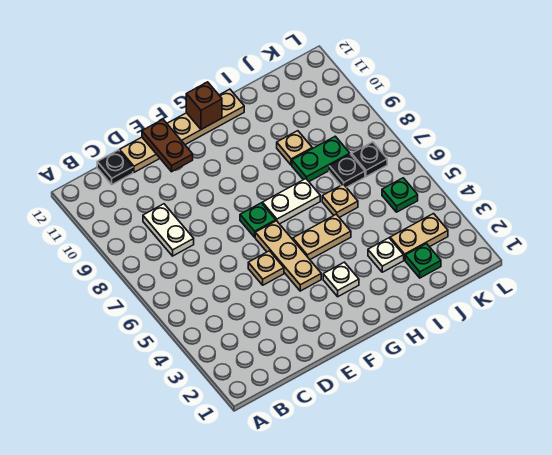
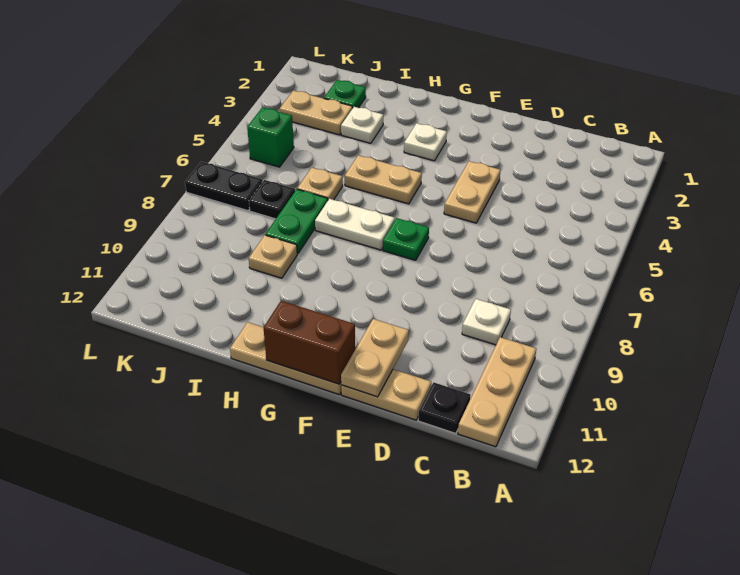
white 1x2 plate [143,204,194,256] -> white 1x1 plate [462,299,511,345]
tan 1x1 plate [248,251,284,285] -> tan 1x2 plate [444,161,501,223]
brown 1x2 plate [142,119,193,172] -> tan 1x2 plate [341,319,409,397]
tan 1x3 plate [255,221,321,291] -> tan 1x3 plate moved to [458,337,536,447]
brown 1x1 brick [186,82,222,129] -> brown 1x2 brick [263,301,355,384]
green 1x2 plate [292,136,350,181] -> green 1x2 plate turned to [265,189,328,254]
green 1x1 plate [382,178,418,212] -> green 1x1 brick [247,107,294,167]
black 1x1 plate [352,142,387,177] -> black 1x2 plate [185,162,263,211]

